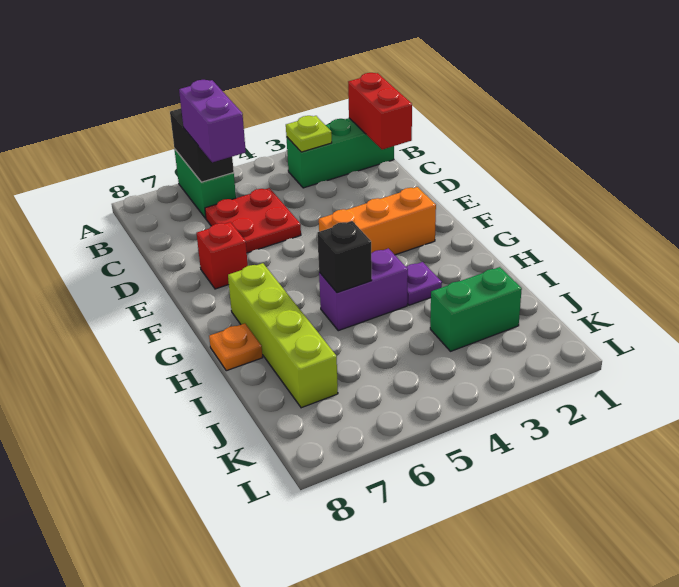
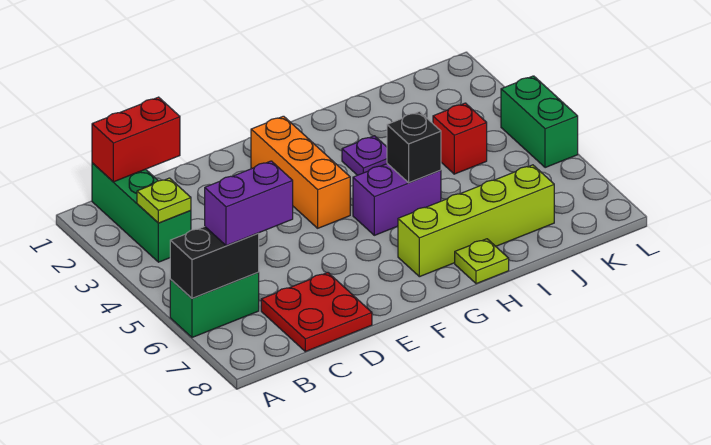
red 2x2 plate [205,188,301,253] -> red 2x2 plate moved to [261,273,372,352]
red 1x1 brick [196,222,248,289] -> red 1x1 brick moved to [433,103,487,174]
purple 1x2 brick [319,248,408,331] -> purple 1x2 brick turned to [353,164,441,235]
orange 1x1 plate [209,323,263,371] -> lime 1x1 plate [455,239,509,284]
green 1x2 brick [430,267,522,351] -> green 1x2 brick moved to [501,76,578,168]

